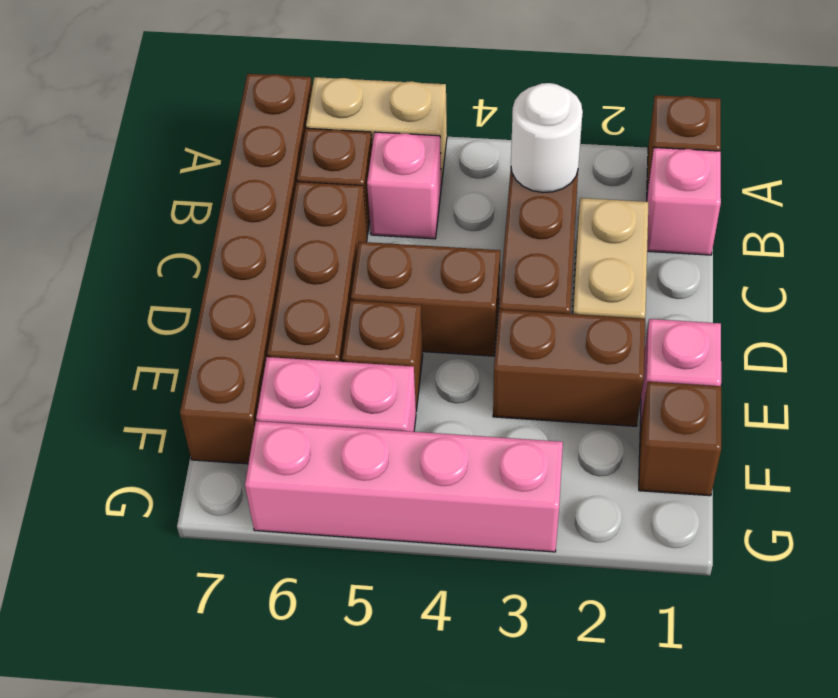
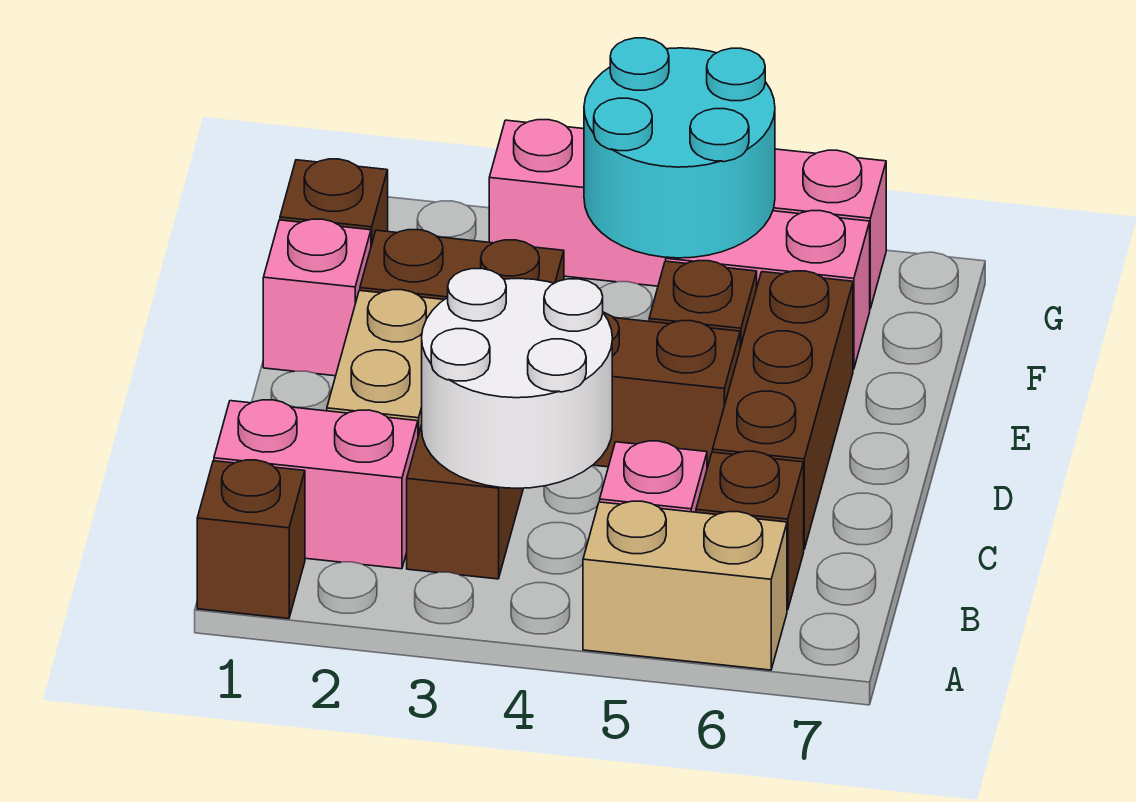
brown 1x6 brick [180,74,312,464] -> none
pink 1x1 brick [647,148,721,255] -> pink 1x2 brick [214,400,418,569]
white 1x1 round brick [511,83,583,193] -> white 2x2 round brick [422,269,612,488]
none -> cyan 2x2 round brick [584,38,775,258]

